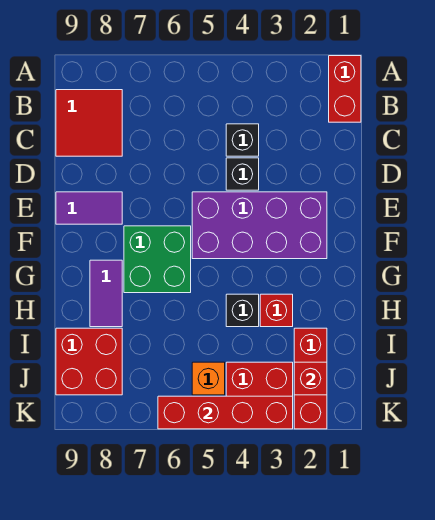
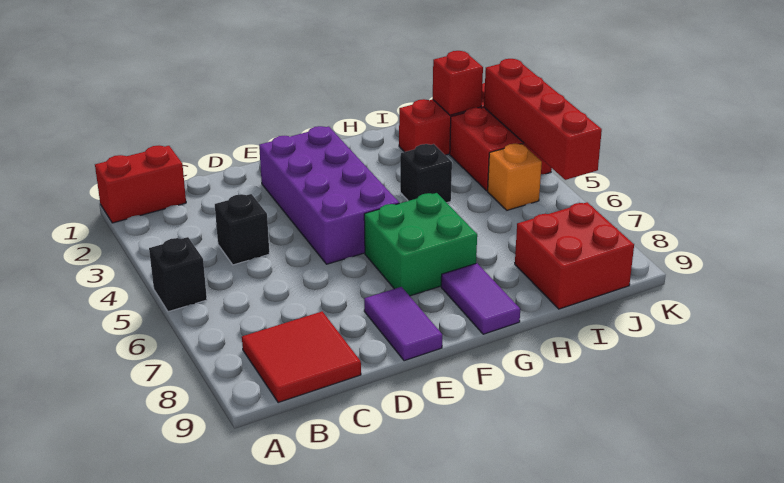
black 1x1 brick [226,158,259,190] -> black 1x1 brick moved to [149,237,207,312]
purple 1x2 tile [90,260,122,327] -> purple 1x2 tile turned to [441,263,520,334]
red 1x1 brick [260,294,293,327] -> none

